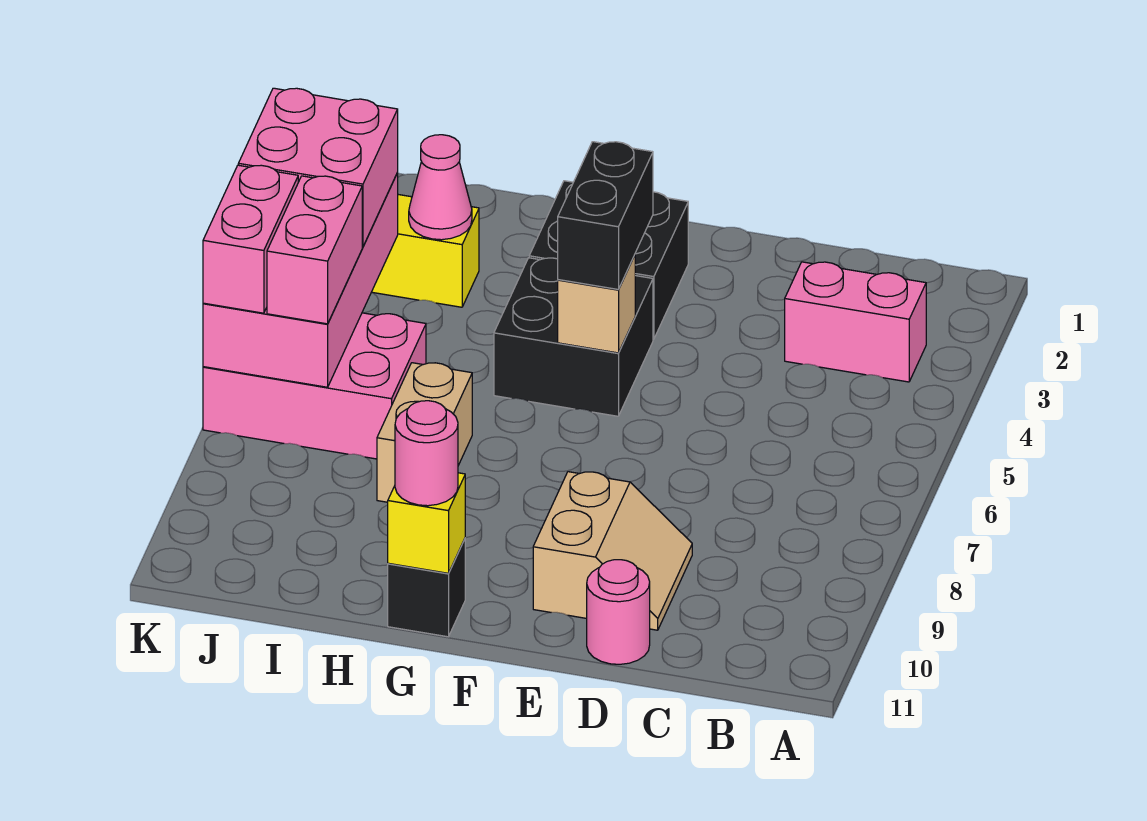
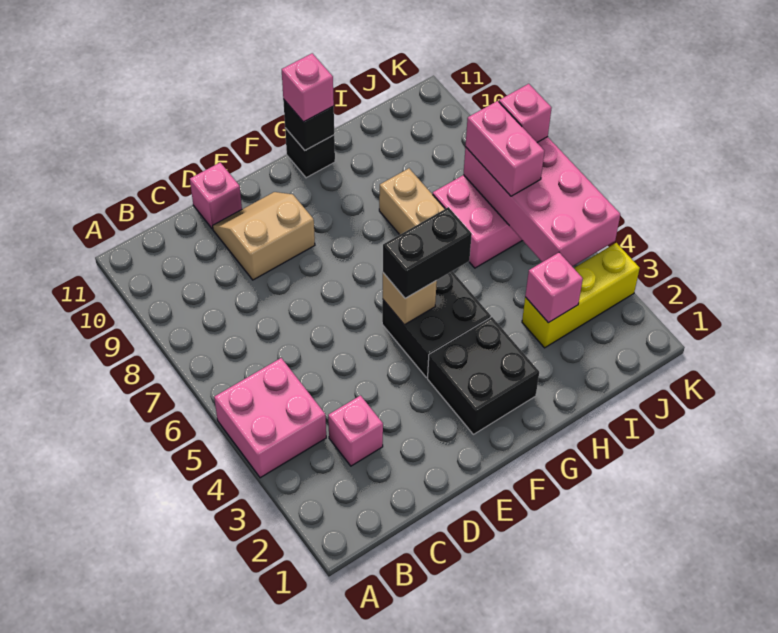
pink 1x2 brick [785,262,926,382] -> pink 1x1 brick [328,396,383,466]
tan 2x2 slope [533,472,692,630] -> tan 2x2 slope turned to [213,192,315,280]
pink 1x1 round brick [587,560,650,664] -> pink 1x1 brick [190,162,242,229]
black 1x2 brick [558,142,653,290] -> black 1x2 brick turned to [383,207,472,298]
yellow 1x1 brick [388,473,465,573] -> black 1x1 brick [283,99,334,150]
pink 1x1 round brick [395,401,458,506] -> pink 1x1 brick [282,53,334,122]
pink 1x1 cone [409,135,472,240] -> pink 1x1 brick [525,253,583,323]
pink 2x2 brick [238,88,398,247] -> pink 2x2 brick moved to [214,358,326,478]
pink 1x2 brick [203,165,298,313] -> pink 1x1 brick [499,84,551,142]

